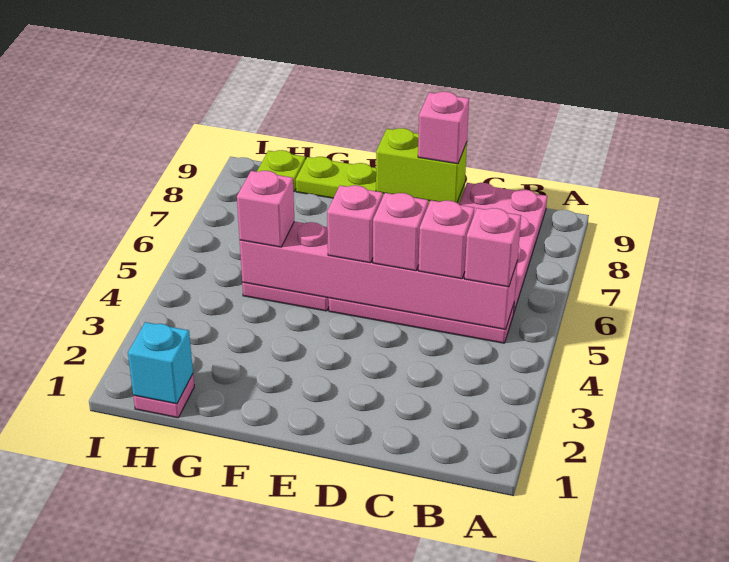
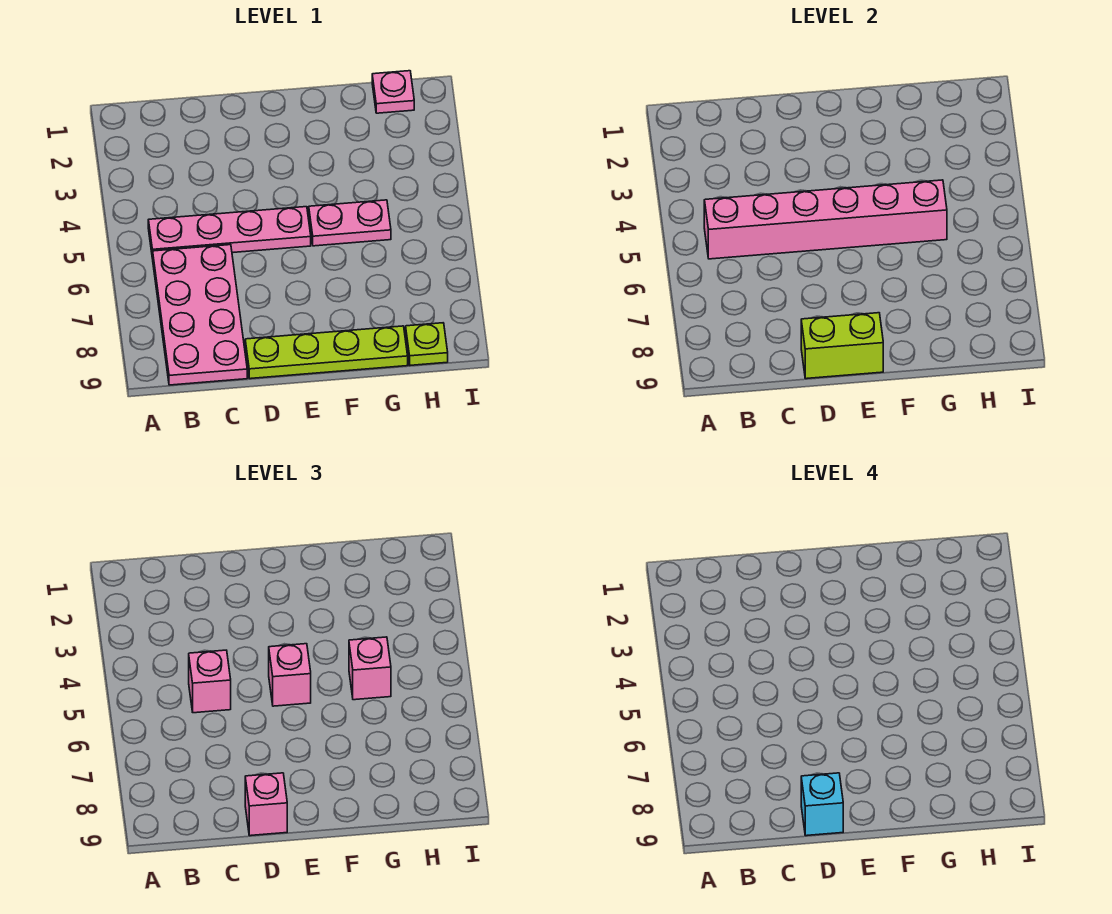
pink 1x1 brick [465,208,521,287] -> none
pink 1x1 brick [373,193,428,271] -> none
cyan 1x1 brick [128,322,193,404] -> cyan 1x1 brick moved to [801,773,843,836]

